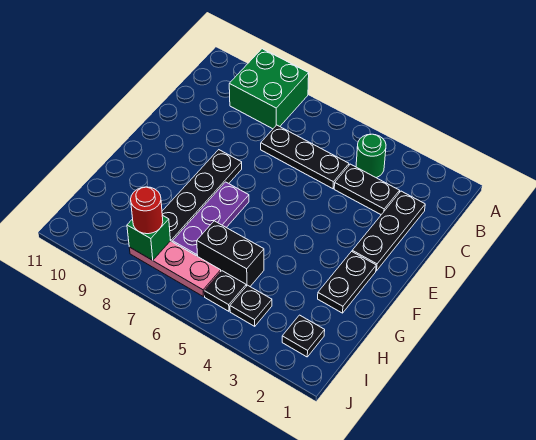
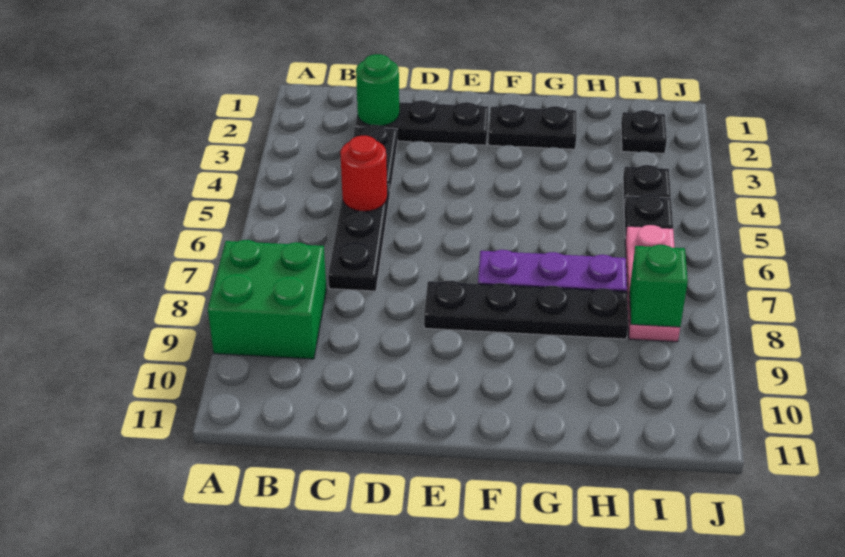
green 1x1 round brick [356,134,386,178] -> green 1x1 round brick moved to [356,54,399,126]
black 1x2 brick [197,221,264,286] -> none
red 1x1 round brick [131,187,163,234] -> red 1x1 round brick moved to [340,136,387,211]

